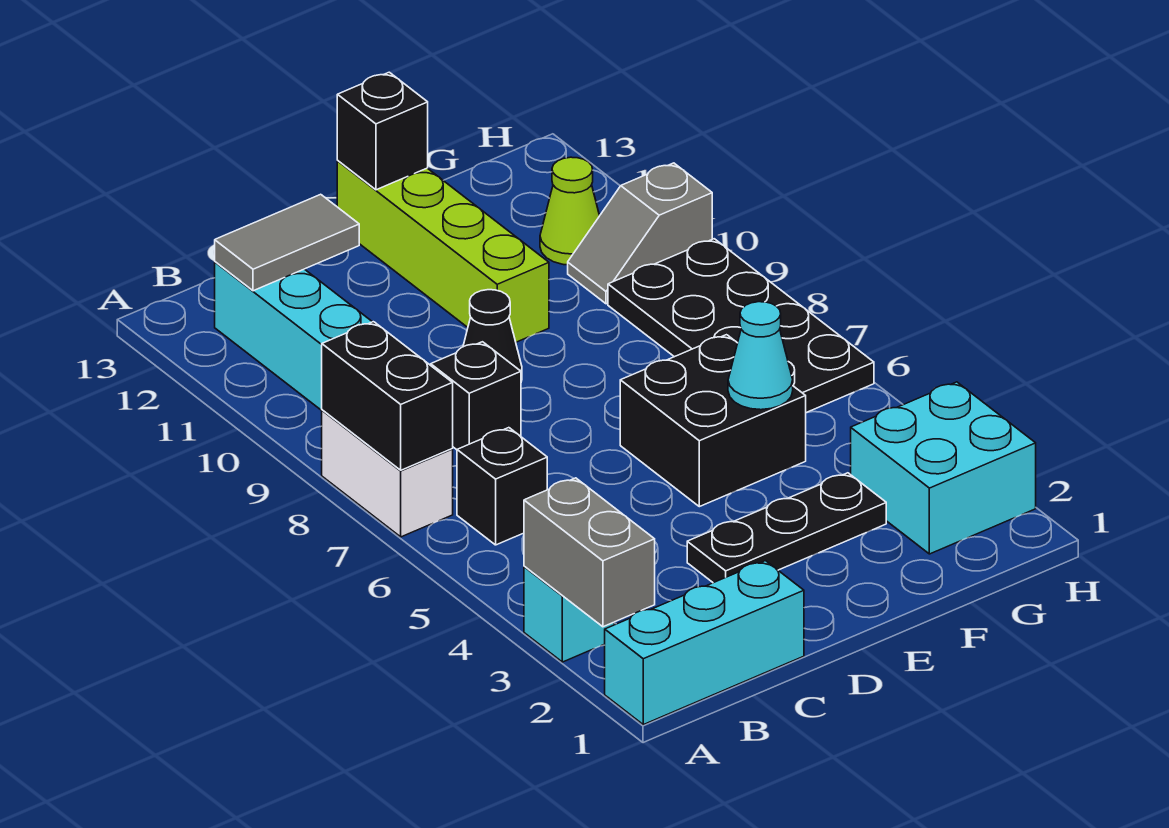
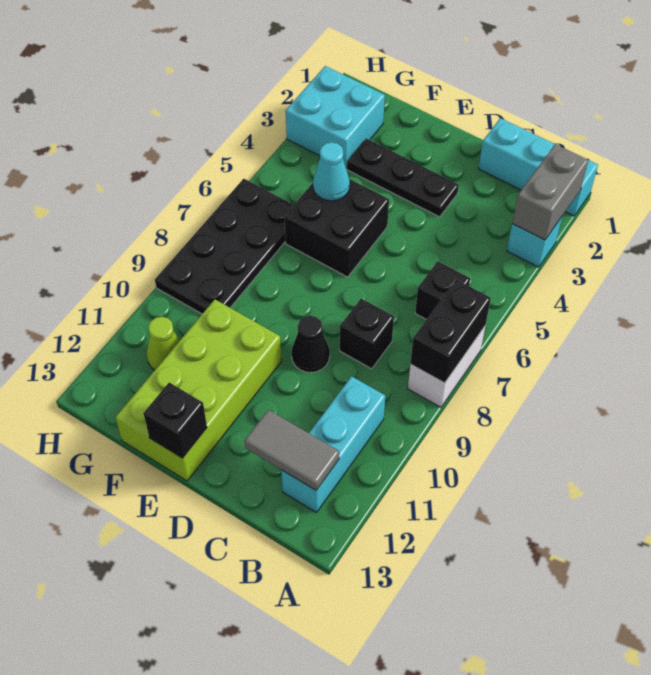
lime 1x4 brick [337,161,549,342] -> lime 2x4 brick [115,300,282,481]
grey 1x2 slope [568,163,712,304] -> none

